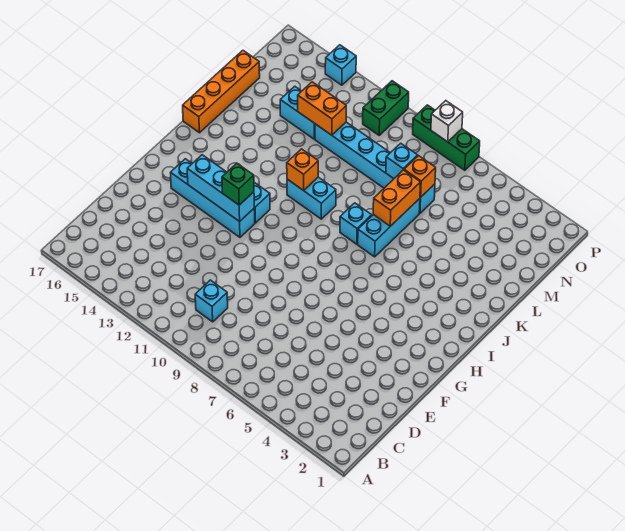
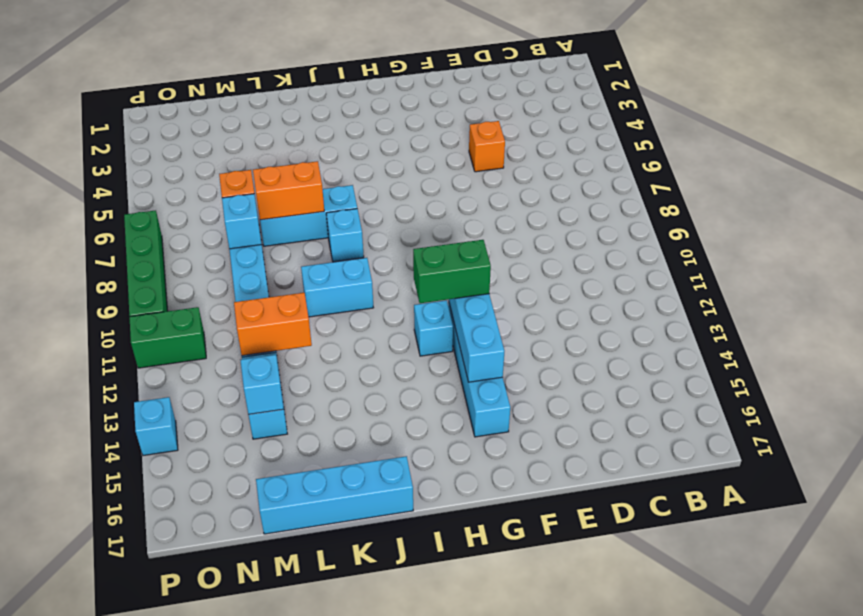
cyan 1x1 brick [195,280,228,322] -> cyan 1x1 brick moved to [240,355,284,414]
green 1x1 brick [222,163,254,205] -> green 1x2 brick [413,240,491,303]
cyan 1x2 brick [287,177,336,219] -> cyan 1x2 brick turned to [301,258,373,317]
orange 1x1 brick [287,149,318,191] -> orange 1x1 brick moved to [469,121,505,172]
orange 1x4 brick [183,51,260,133] -> cyan 1x4 brick [256,456,413,534]
orange 1x2 brick [298,82,346,135] -> orange 1x2 brick turned to [234,293,312,356]
green 1x3 brick [413,105,480,170] -> green 1x4 brick [124,210,167,316]
white 1x1 brick [431,101,463,142] -> none

